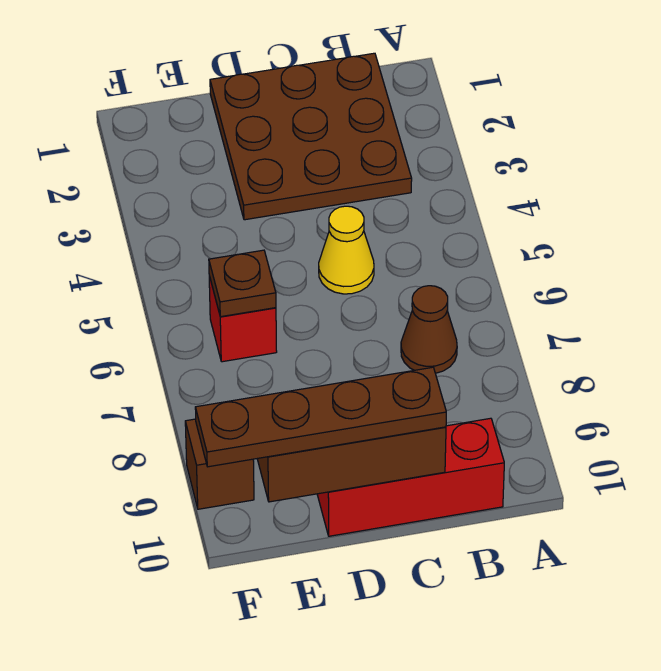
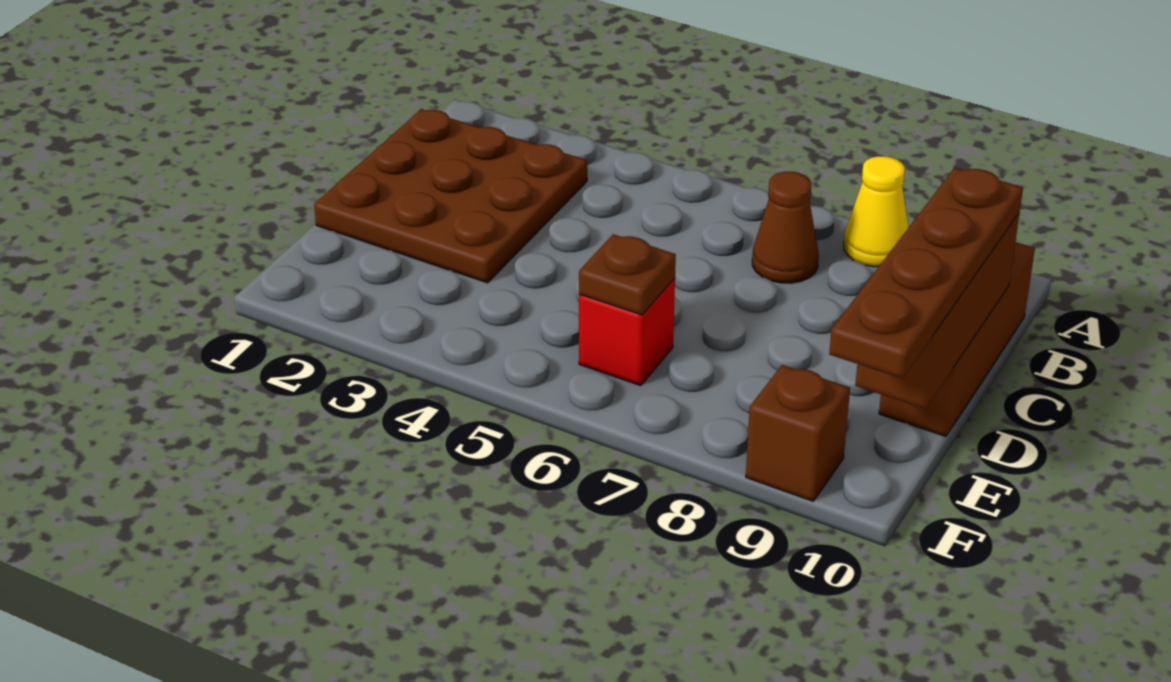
red 1x3 brick [317,418,504,536] -> brown 1x3 brick [879,242,1035,436]
yellow 1x1 cone [319,206,374,294] -> yellow 1x1 cone moved to [844,156,908,267]

